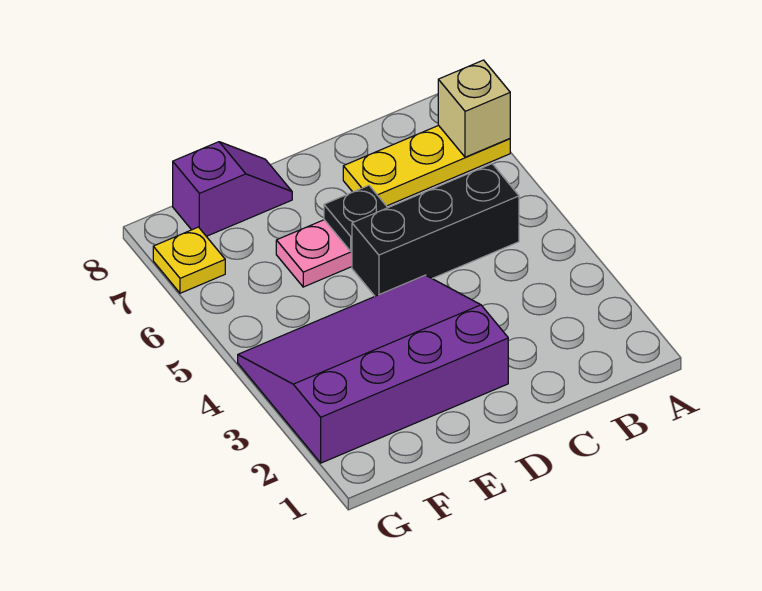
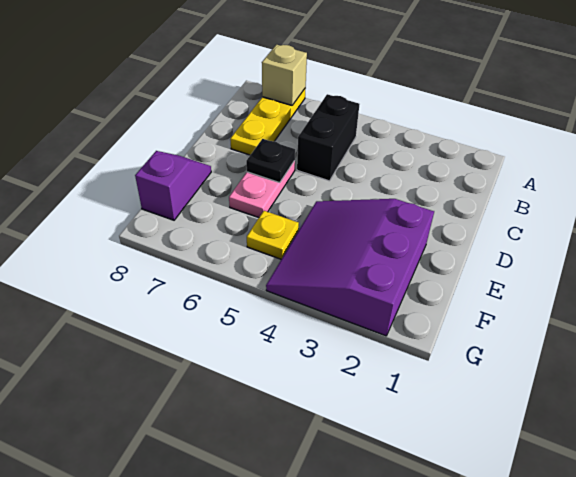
black 1x3 brick [352,164,519,296] -> black 1x2 brick [297,94,360,181]
purple 3x4 slope [238,275,508,463] -> purple 3x3 slope [266,199,434,336]
yellow 1x1 plate [153,227,225,293] -> yellow 1x1 plate moved to [247,211,299,259]

